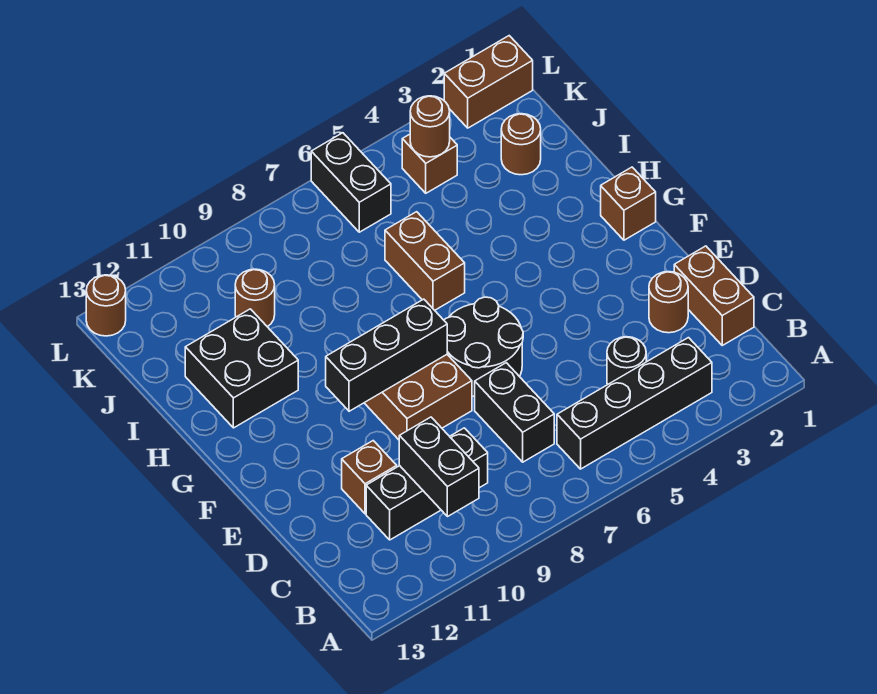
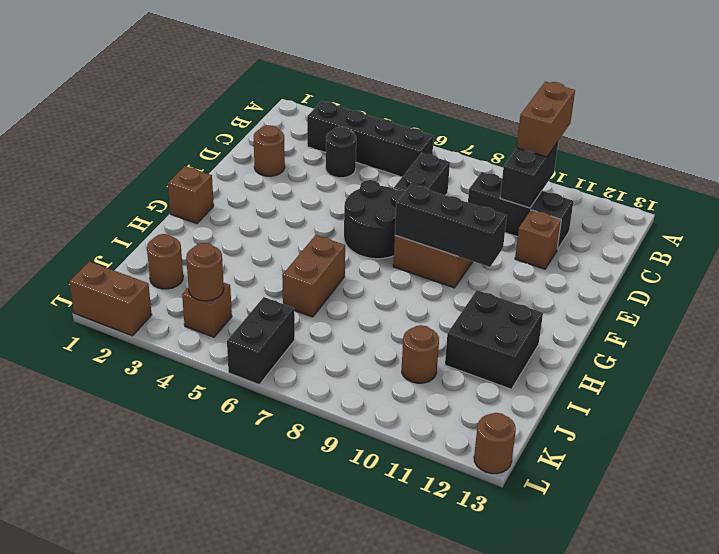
brown 1x2 brick [674,246,754,345] -> brown 1x2 brick moved to [517,81,575,157]

